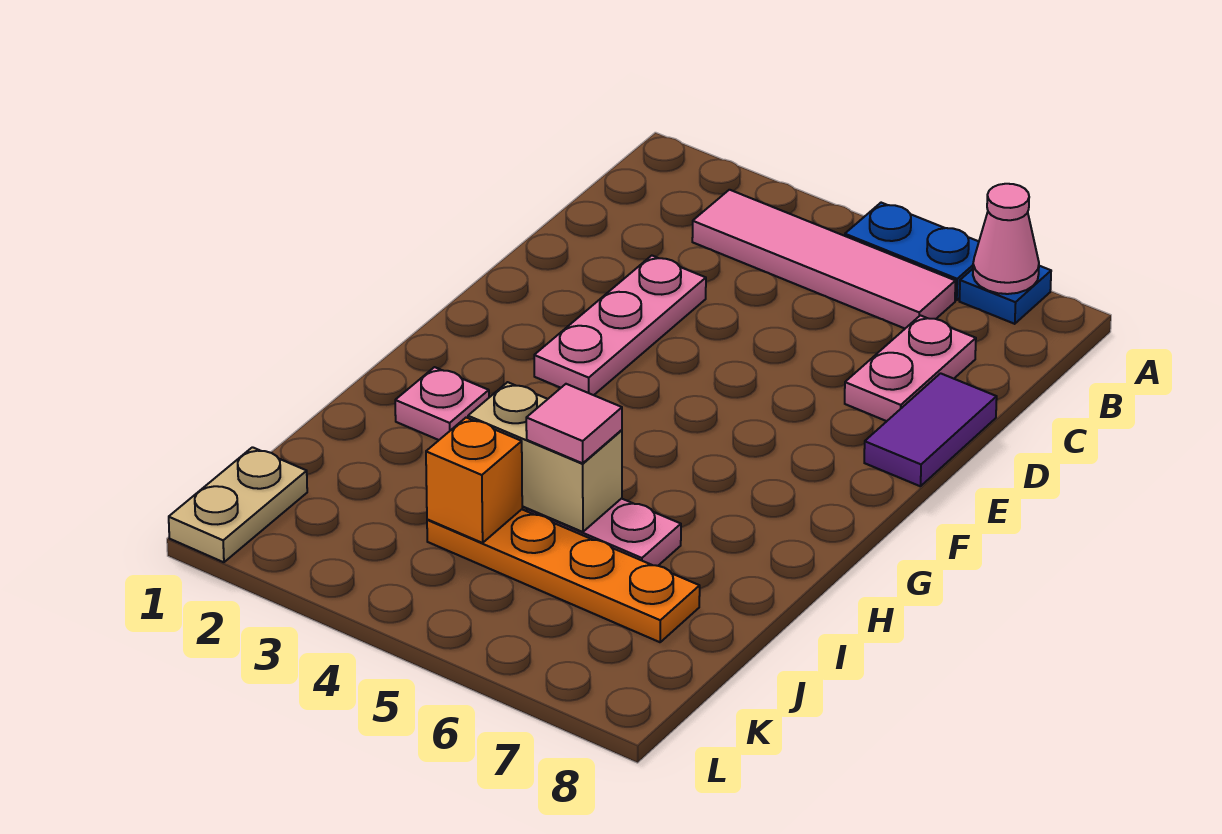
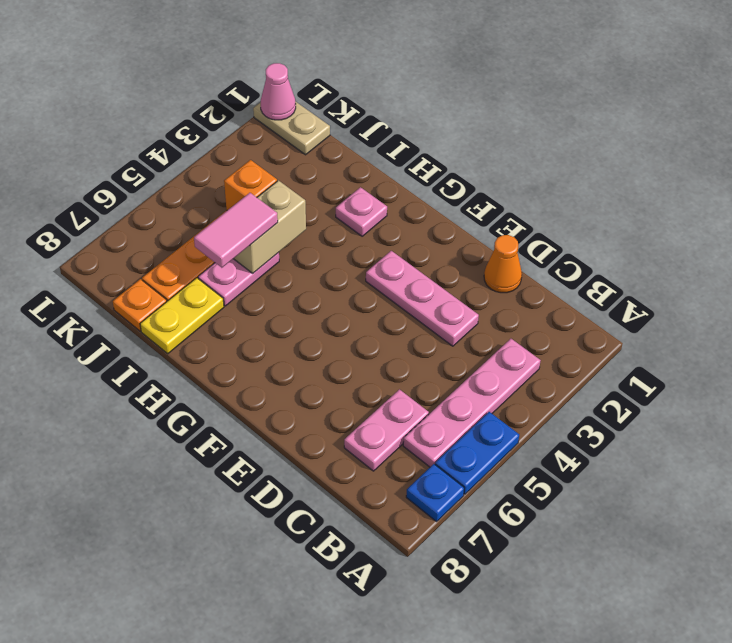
pink 1x1 cone [973,184,1039,294] -> pink 1x1 cone moved to [261,63,296,120]
pink 1x4 tile [692,190,955,328] -> pink 1x4 plate [403,339,541,467]
pink 1x2 plate [845,315,976,421] -> pink 1x2 plate turned to [344,389,429,471]
none -> orange 1x1 cone [484,235,522,293]
purple 1x2 tile [864,373,997,486] -> none
pink 1x1 tile [526,384,622,463] -> pink 1x2 tile [194,193,278,268]
none -> yellow 1x2 plate [140,278,224,354]
none -> orange 1x1 plate [113,279,167,331]

